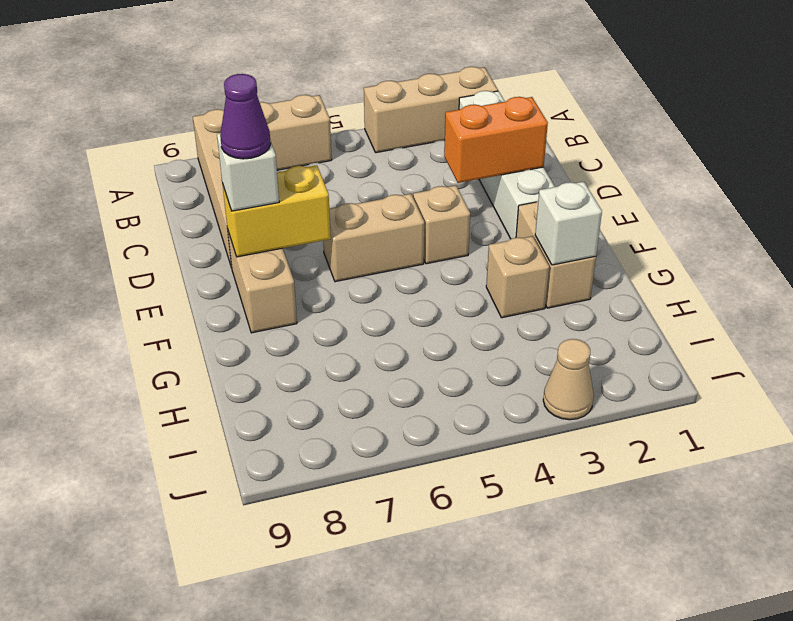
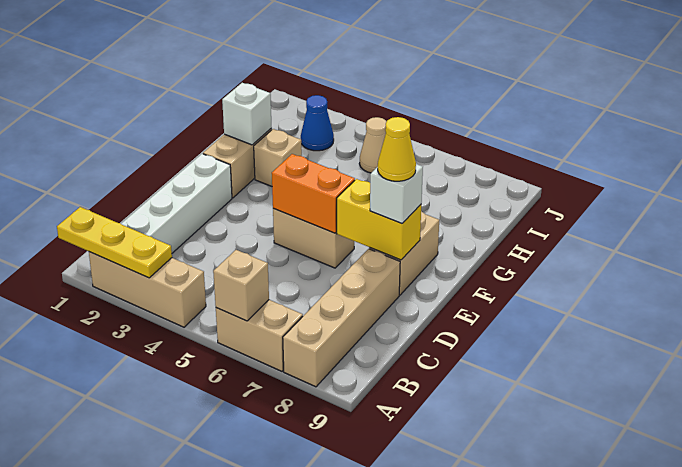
none -> yellow 1x3 plate [57,207,172,278]
orange 1x2 brick [444,97,548,183] -> orange 1x2 brick moved to [272,154,355,233]
tan 1x1 brick [413,185,470,264] -> tan 1x1 brick moved to [213,250,269,321]
purple 1x1 cone [220,74,271,159] -> yellow 1x1 cone [378,117,416,181]
none -> blue 1x1 cone [301,95,334,151]
tan 1x1 cone [543,339,594,420] -> tan 1x1 cone moved to [359,117,387,173]

